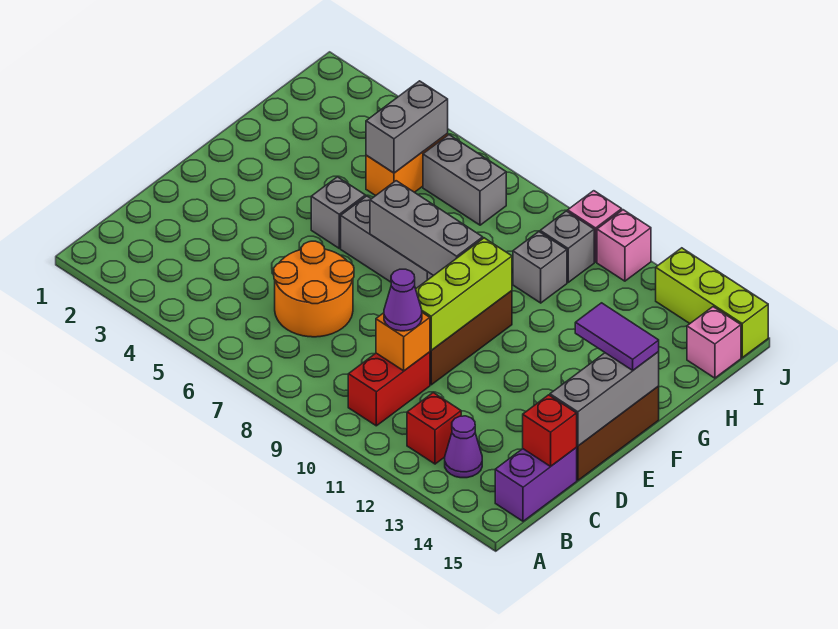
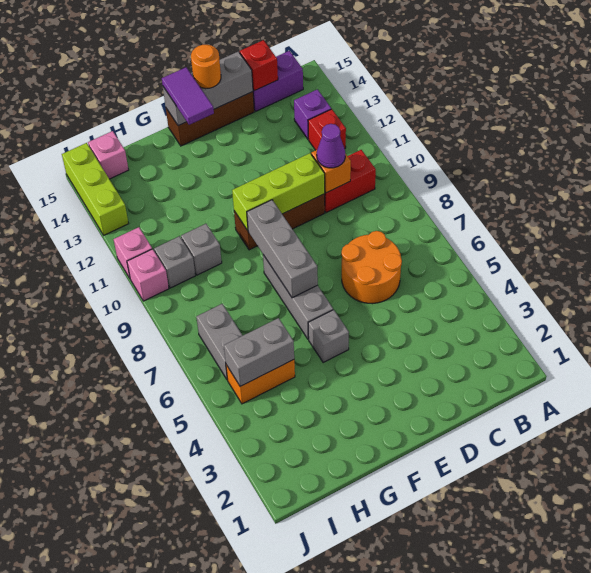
purple 1x1 cone [445,416,482,478] -> purple 1x1 brick [294,89,331,139]
none -> orange 1x1 round brick [191,45,221,88]

